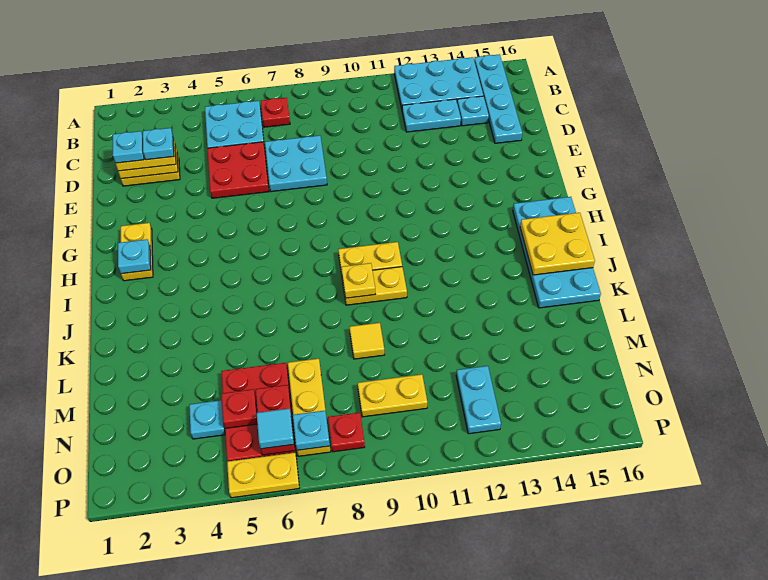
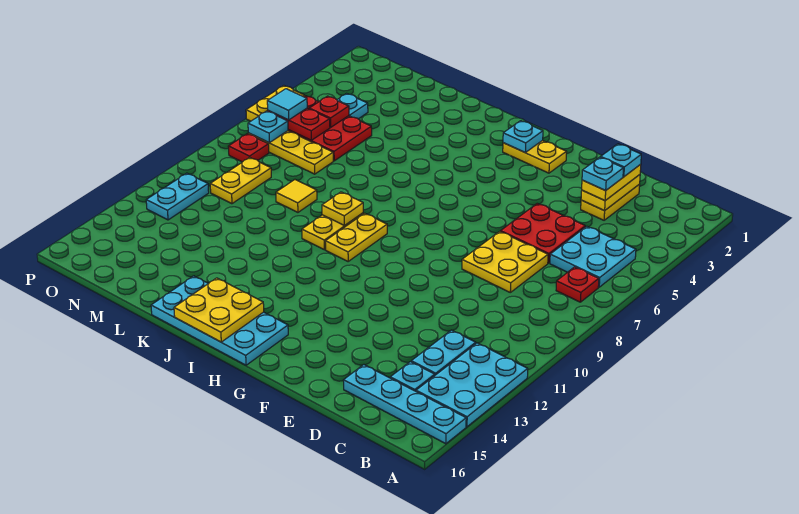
cyan 2x2 plate [265,135,327,192] -> yellow 2x2 plate [462,231,548,292]
cyan 1x2 plate [456,366,501,434] -> cyan 1x2 plate turned to [146,173,209,220]

